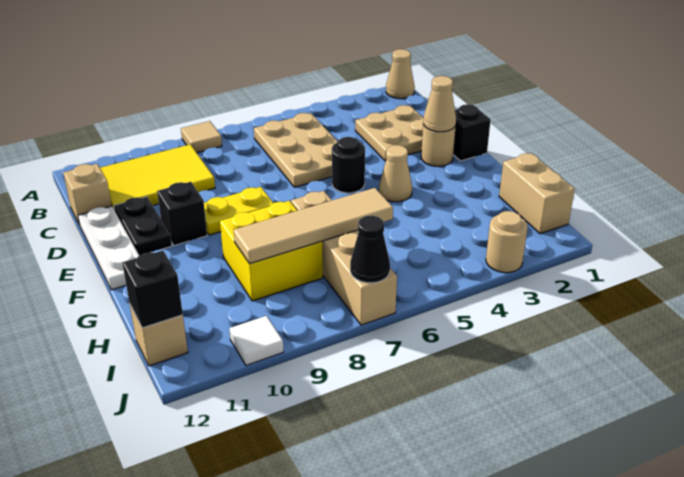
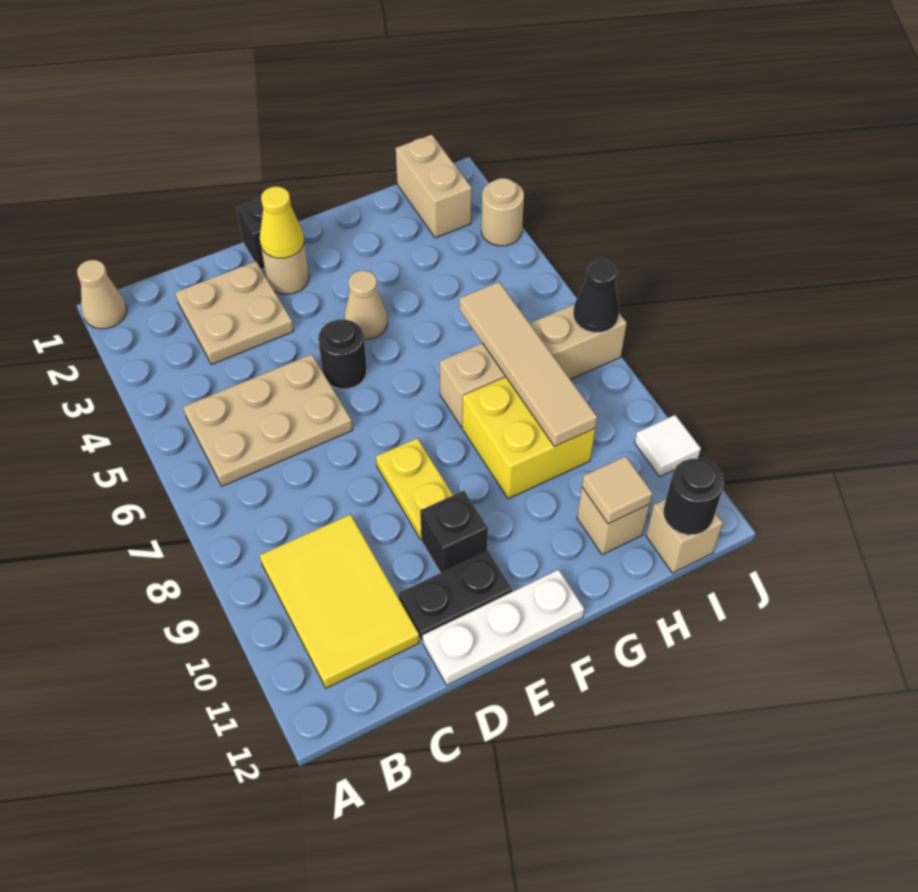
tan 1x1 tile [181,121,222,153] -> tan 1x1 tile moved to [582,456,653,524]
tan 1x1 brick [64,164,112,225] -> tan 1x1 brick moved to [577,487,650,555]
tan 1x1 cone [423,76,456,132] -> yellow 1x1 cone [260,186,304,258]
tan 1x2 brick [499,153,575,234] -> tan 1x2 brick turned to [396,135,472,238]
black 1x1 brick [122,251,183,328] -> black 1x1 round brick [663,459,724,535]

